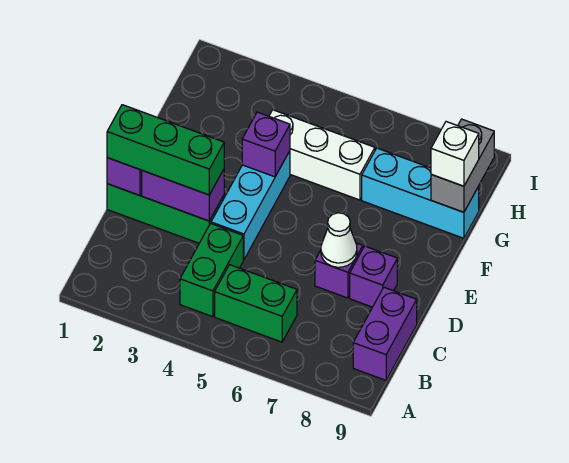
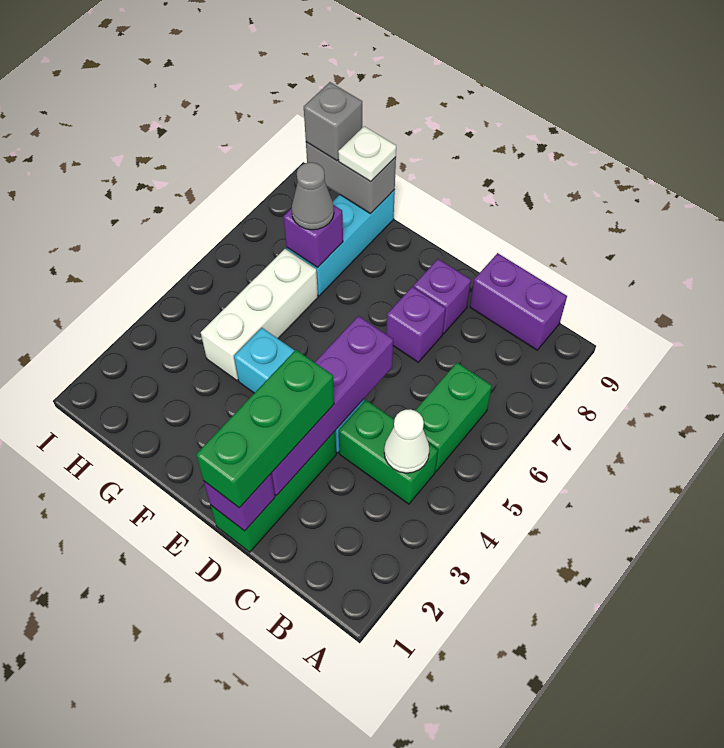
purple 1x2 brick [142,169,224,221] -> purple 1x4 brick [271,316,393,496]
white 1x1 cone [321,213,357,267] -> white 1x1 cone moved to [384,409,429,473]
purple 1x1 brick [242,112,290,177] -> purple 1x1 brick moved to [283,205,343,268]
none -> grey 1x1 cone [292,162,334,230]
white 1x1 brick [431,122,479,186] -> white 1x1 plate [338,126,396,182]
none -> grey 1x1 brick [304,82,362,161]

